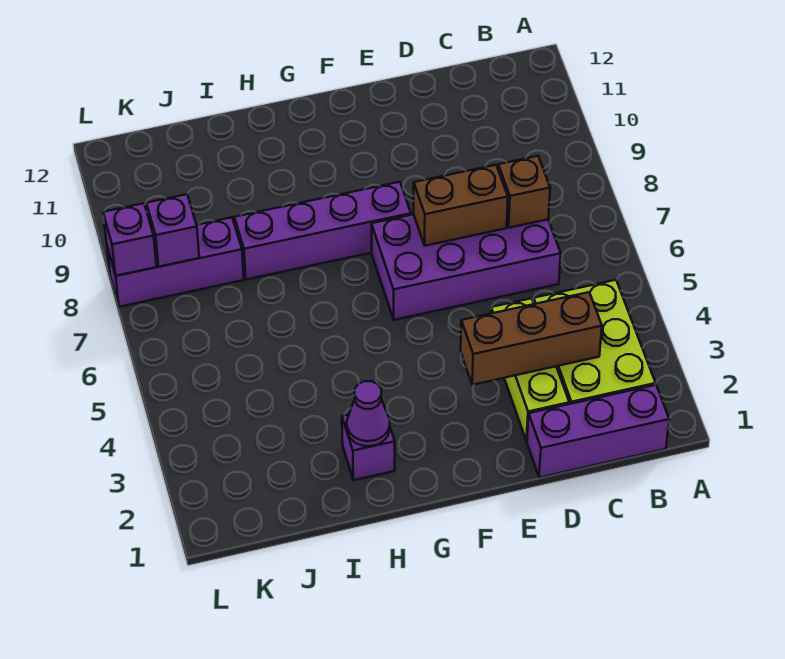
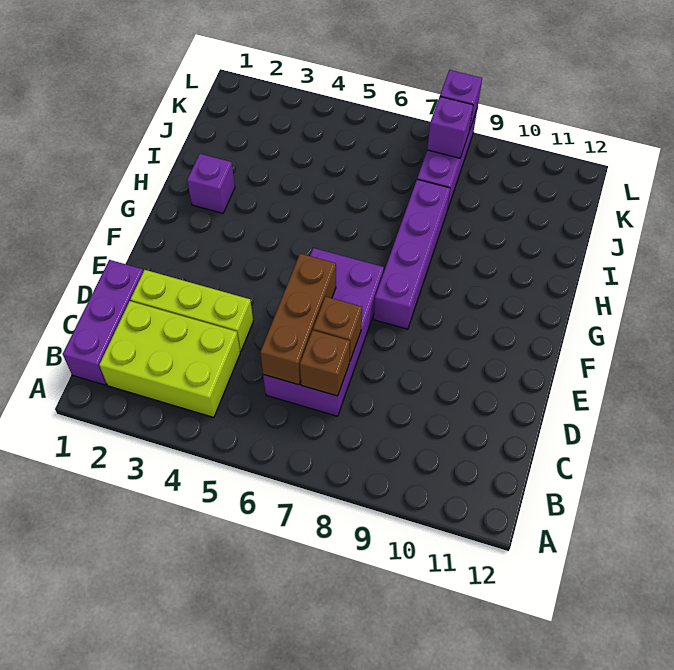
brown 1x3 brick [461,292,602,385] -> brown 1x3 brick moved to [260,254,336,385]
brown 1x2 brick [414,165,508,246] -> brown 1x1 brick [313,297,362,362]
purple 1x1 cone [347,381,390,446] -> none

